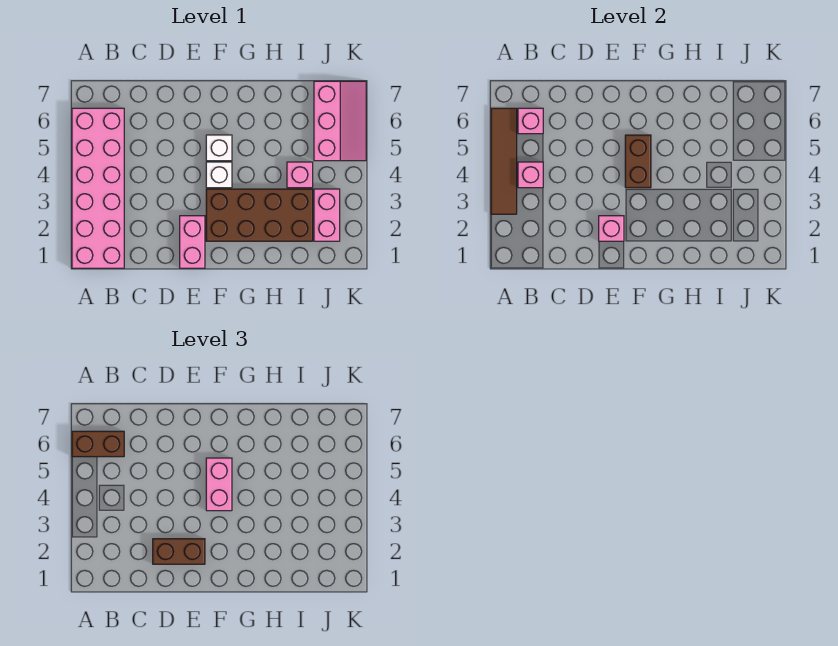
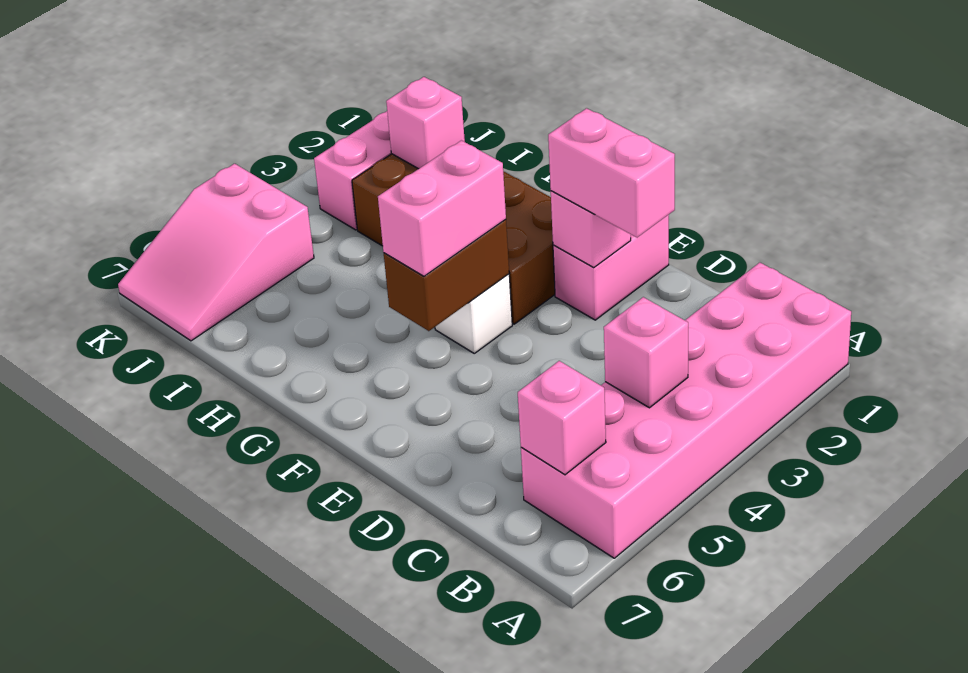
brown 1x4 tile [491,108,517,214] -> none
brown 1x2 brick [72,431,124,457] -> none
brown 1x2 brick [153,539,205,564] -> pink 1x2 brick [548,108,675,238]
white 1x1 brick [206,135,232,161] -> none
pink 1x1 brick [287,162,313,188] -> pink 1x1 brick moved to [386,77,465,169]
pink 2x3 slope [314,81,366,161] -> pink 2x3 slope turned to [118,164,314,341]

